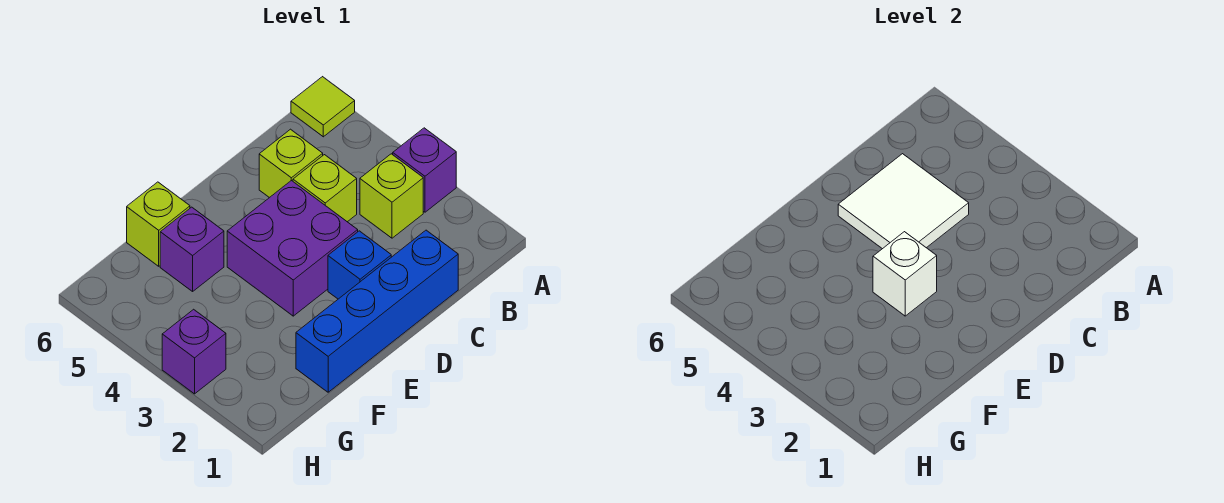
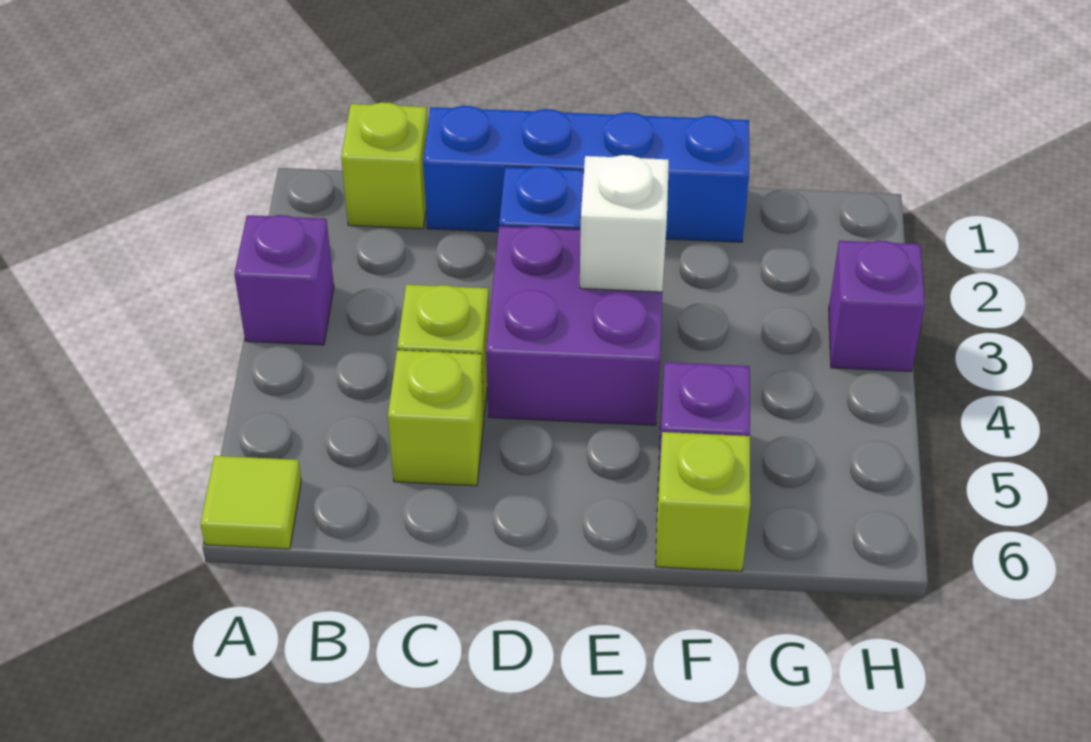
lime 1x1 brick [360,154,423,238] -> lime 1x1 brick moved to [341,102,428,229]
white 2x2 tile [838,154,969,249] -> none

